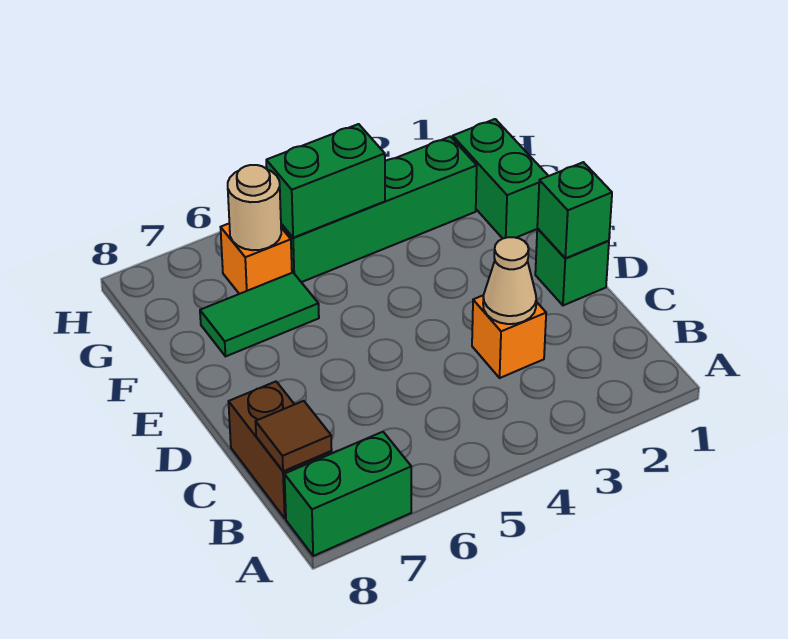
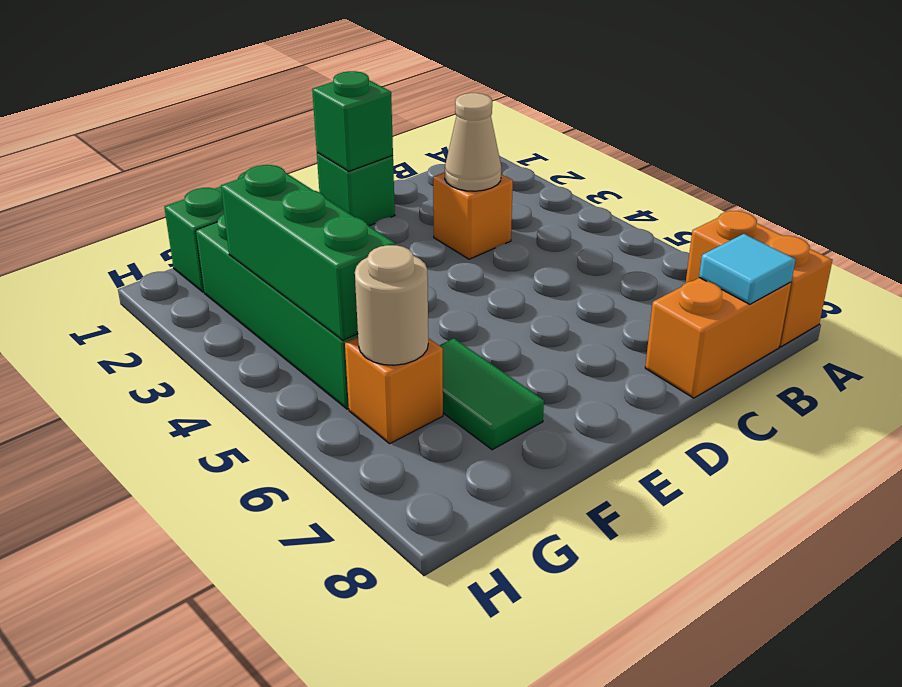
green 1x2 brick [284,432,411,556] -> orange 1x2 brick [686,211,832,347]
brown 1x2 brick [229,382,332,518] -> orange 1x2 brick [645,278,791,398]
brown 1x1 tile [255,401,332,471] -> cyan 1x1 tile [699,234,796,304]
green 1x2 brick [266,124,385,238] -> green 1x3 brick [221,165,395,340]

